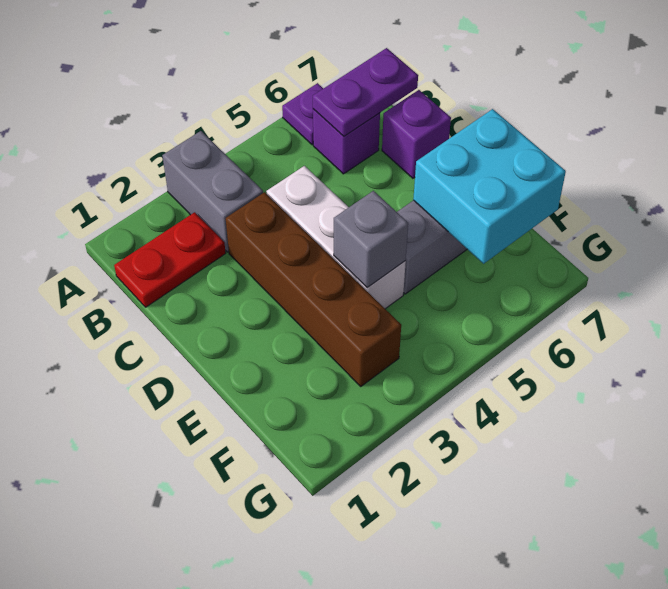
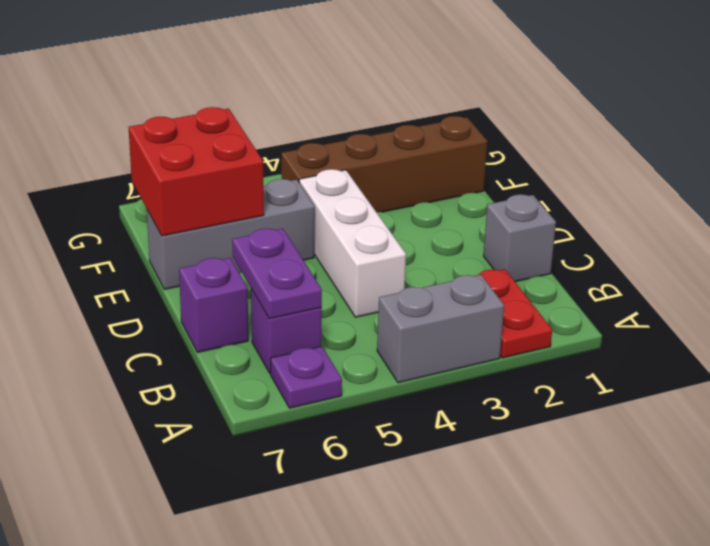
grey 1x2 brick [162,131,263,252] -> grey 1x2 brick turned to [377,275,504,383]
red 1x2 plate [114,212,226,307] -> red 1x2 plate turned to [476,269,552,358]
purple 1x2 plate [313,48,418,136] -> purple 1x2 plate turned to [232,228,322,319]
brown 1x4 brick [226,192,401,386] -> brown 1x4 brick turned to [281,116,487,212]
grey 1x1 brick [334,191,408,288] -> grey 1x1 brick moved to [484,194,556,282]
cyan 2x2 brick [413,109,566,264] -> red 2x2 brick [129,107,264,236]

